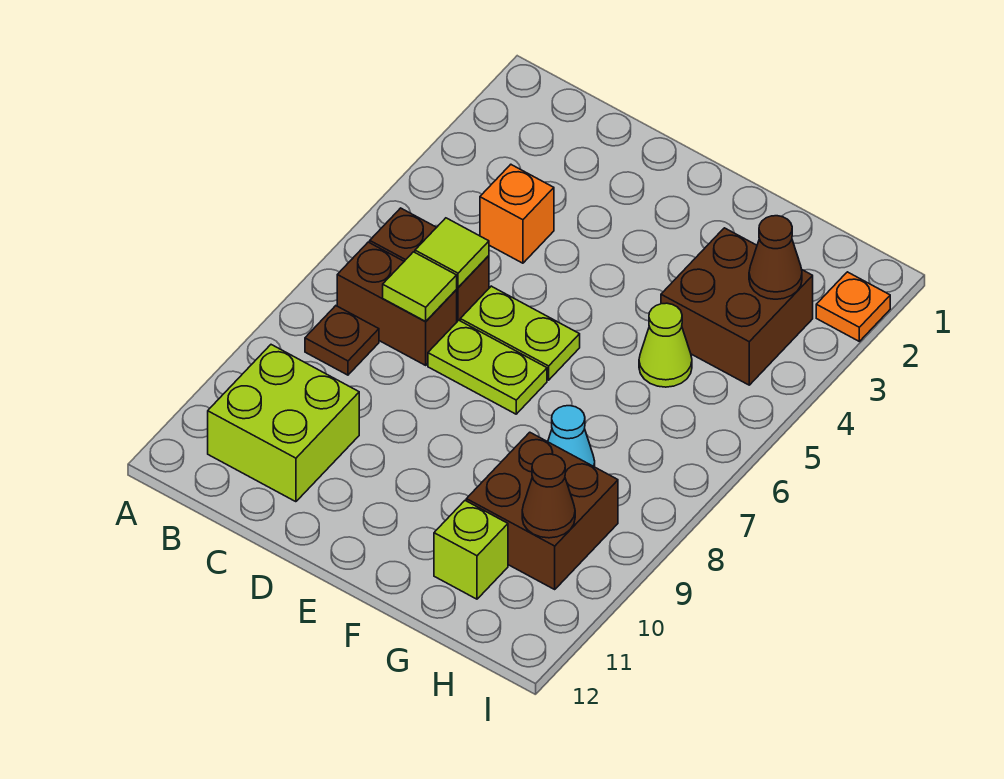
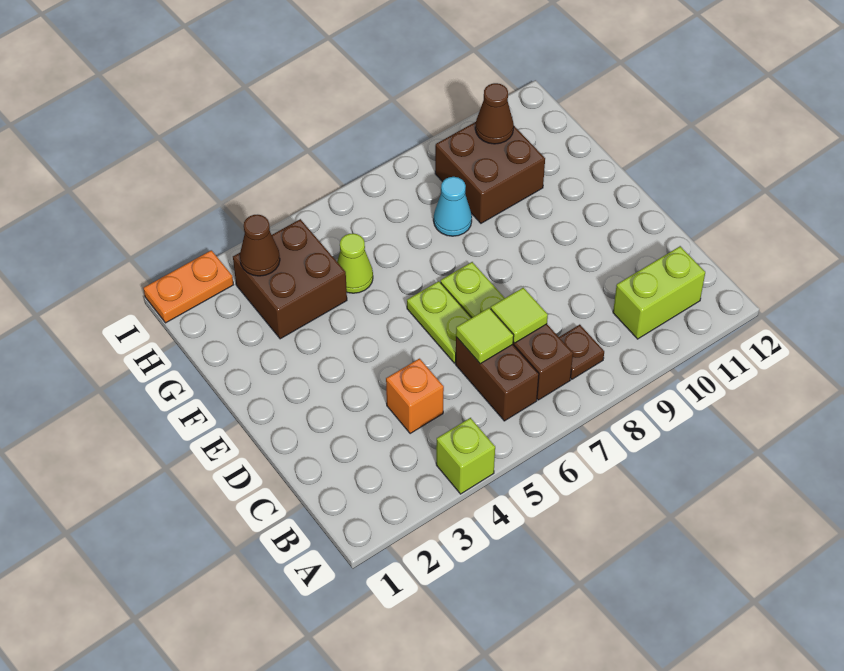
lime 2x2 brick [208,345,359,502] -> lime 1x2 brick [613,246,705,339]
lime 1x1 brick [434,501,508,599] -> lime 1x1 brick moved to [436,418,495,494]
orange 1x1 plate [816,272,890,341] -> orange 1x2 plate [143,250,233,323]

